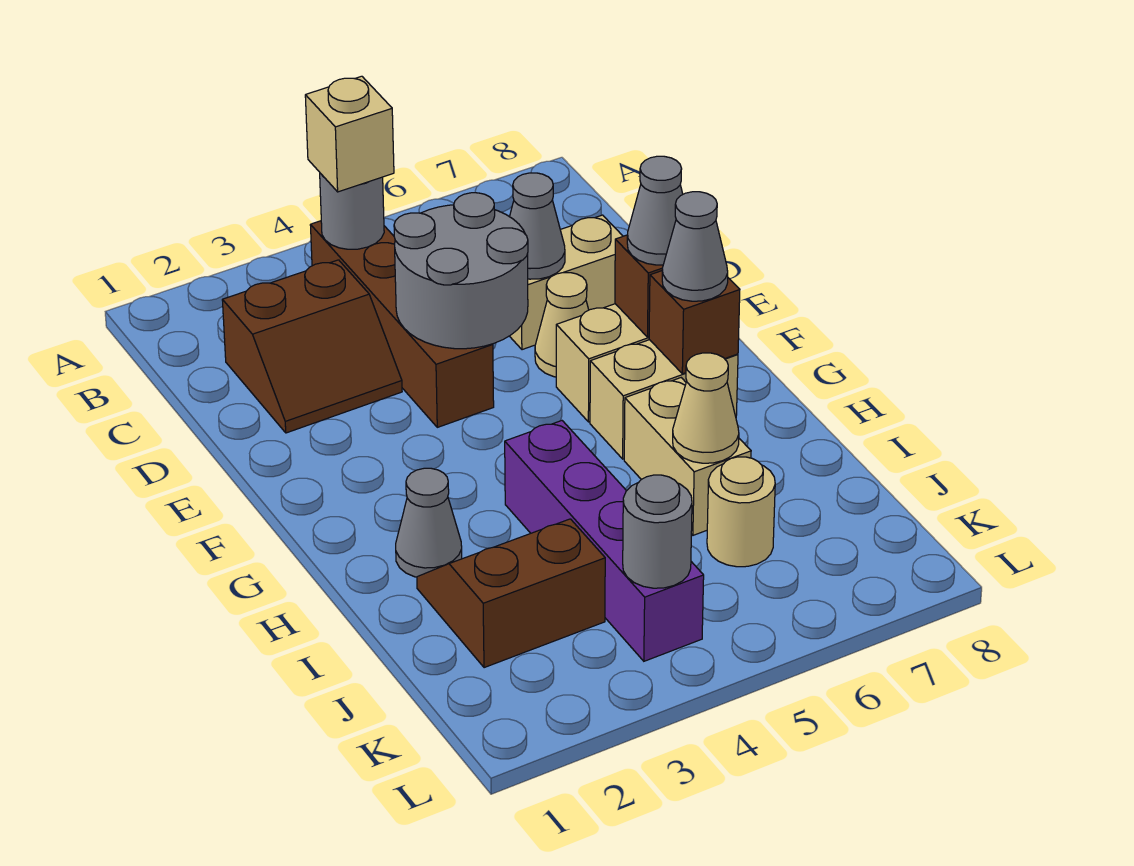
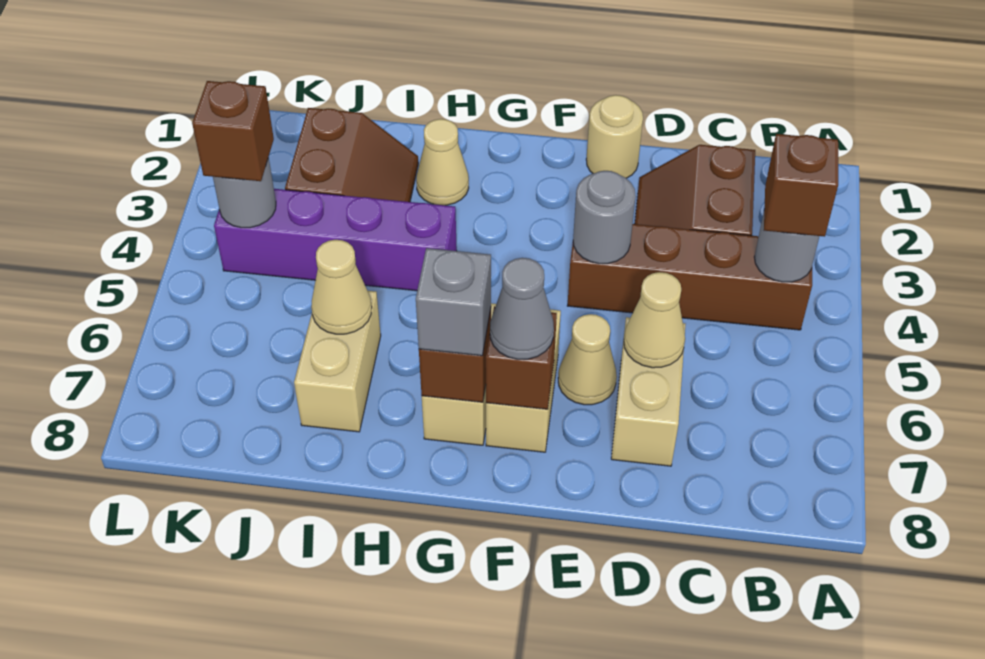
tan 1x1 brick [305,76,394,192] -> brown 1x1 brick [764,134,838,237]
grey 2x2 round brick [394,193,528,349] -> grey 1x1 round brick [573,171,636,264]
grey 1x1 cone [510,173,565,279] -> tan 1x1 cone [624,272,685,368]
grey 1x1 cone [662,192,728,301] -> grey 1x1 brick [416,248,491,356]
grey 1x1 cone [396,468,462,577] -> tan 1x1 cone [416,119,469,205]
tan 1x2 brick [624,378,751,535] -> tan 1x2 brick turned to [294,291,381,432]
tan 1x1 round brick [707,457,775,567] -> tan 1x1 round brick moved to [586,95,643,178]
none -> brown 1x1 brick [192,81,274,181]

